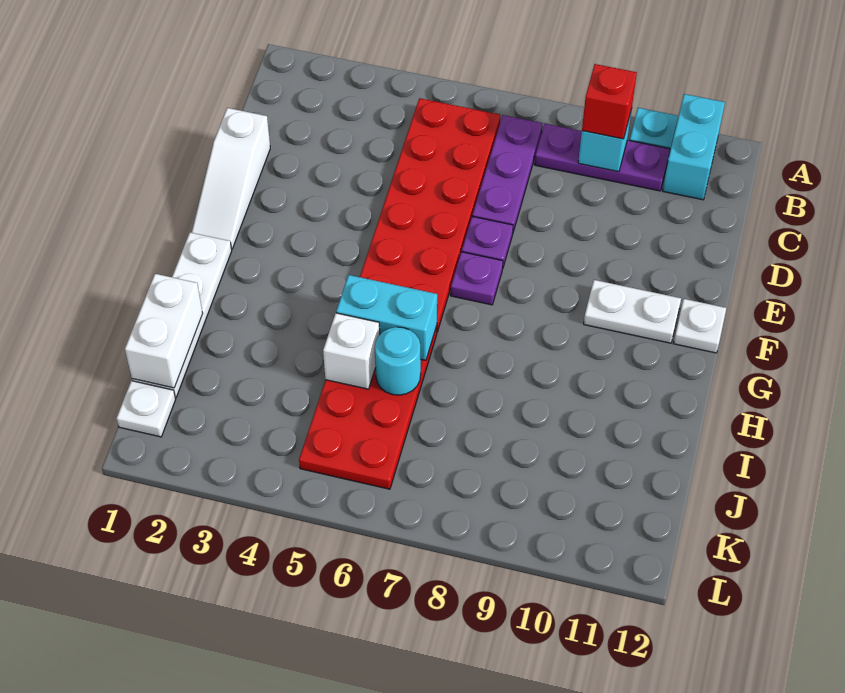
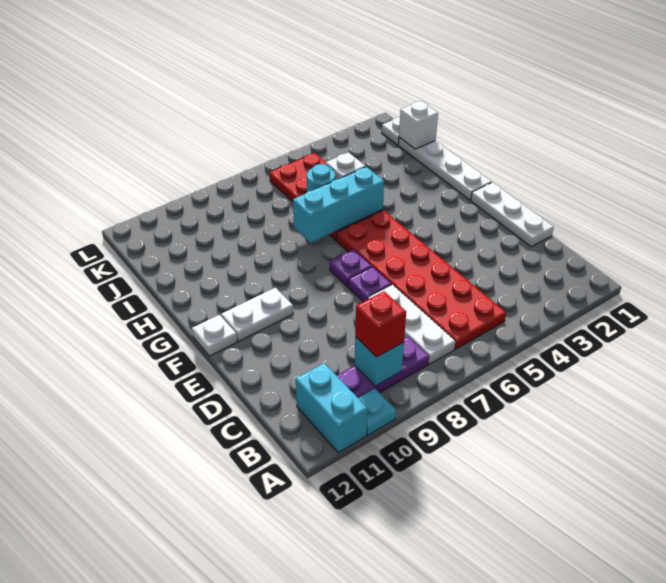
purple 1x3 plate [472,115,542,231] -> white 1x3 plate [368,285,456,364]
white 1x3 slope [192,108,270,249] -> white 1x3 plate [471,182,554,247]
cyan 1x2 brick [336,275,437,360] -> cyan 1x3 brick [293,167,384,243]
white 1x2 brick [125,274,203,388] -> white 1x1 brick [399,101,438,149]

